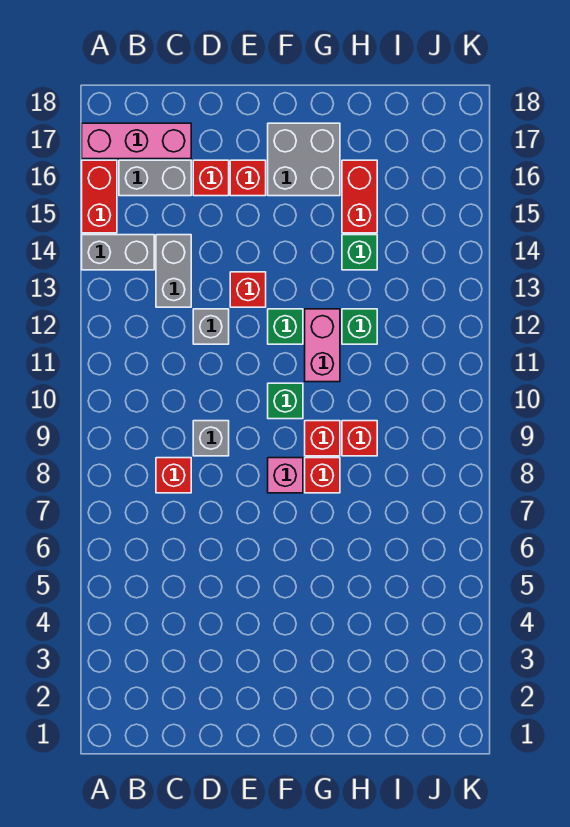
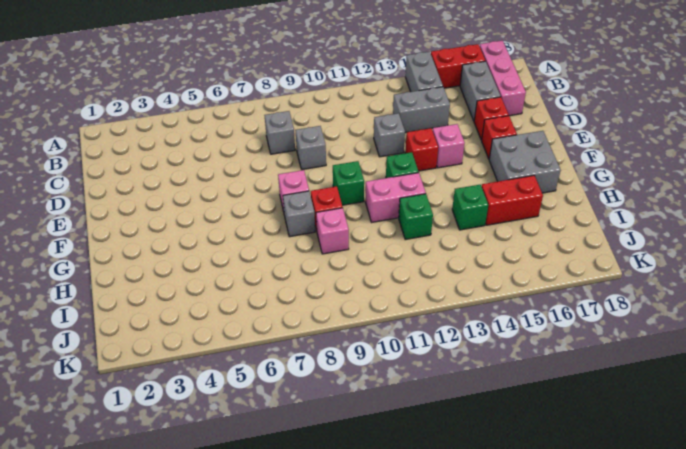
red 1x1 brick [156,458,191,493] -> grey 1x1 brick [265,111,295,154]
none -> pink 1x1 brick [433,124,465,168]
red 1x1 brick [305,458,340,493] -> grey 1x1 brick [283,191,315,237]
red 1x1 brick [342,421,377,456] -> pink 1x1 brick [316,208,349,254]

